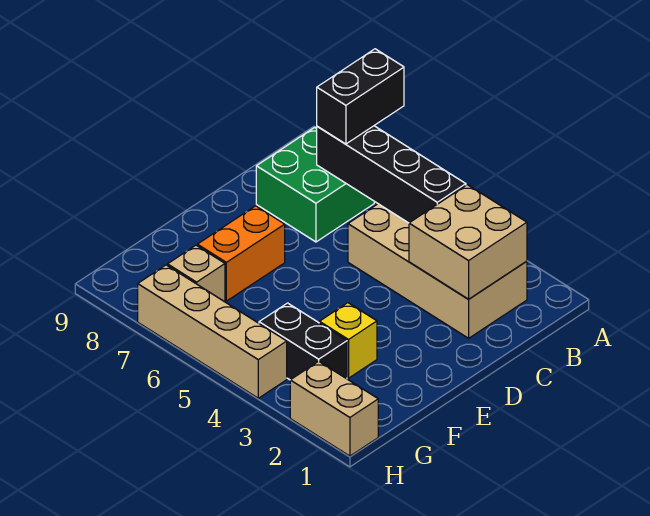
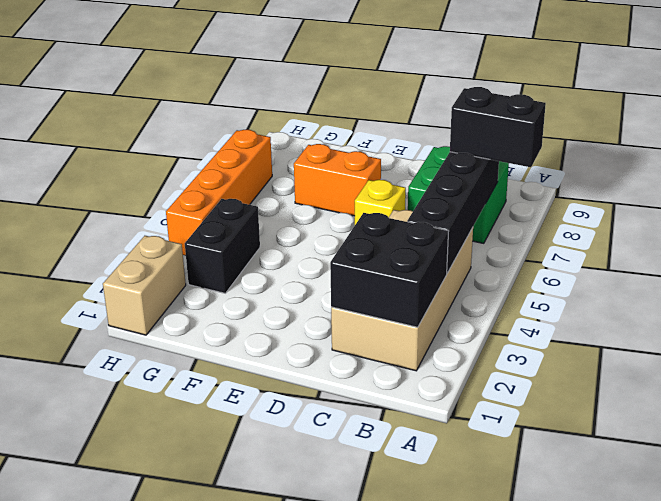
tan 2x2 brick [409,185,527,299] -> black 2x2 brick [330,213,449,327]
yellow 1x1 brick [319,303,377,378] -> yellow 1x1 brick moved to [355,180,406,225]
tan 1x1 brick [168,245,225,302] -> none
tan 1x4 brick [138,265,287,398] -> orange 1x4 brick [166,130,272,256]

